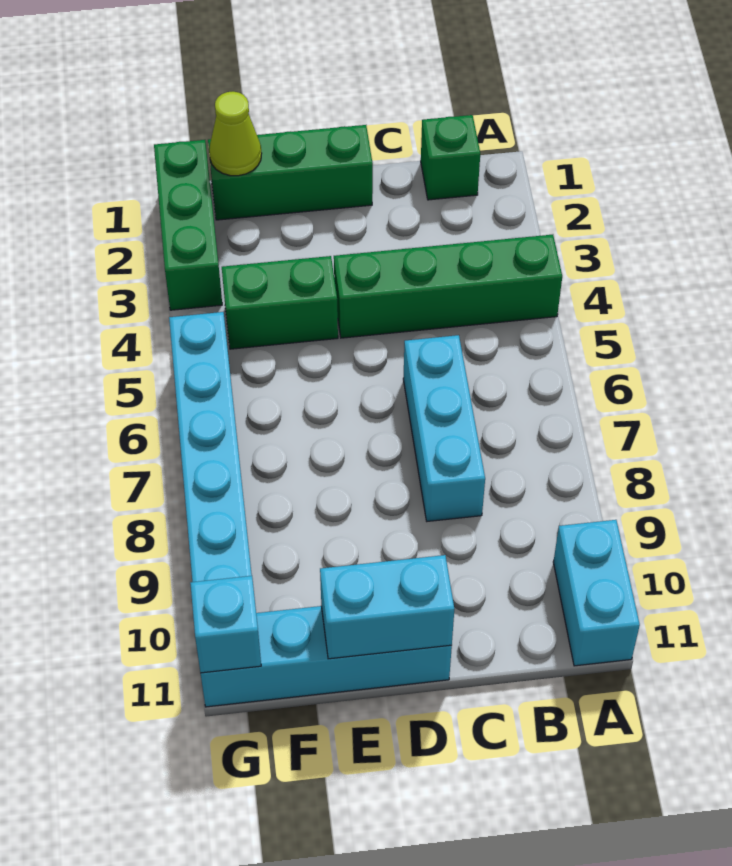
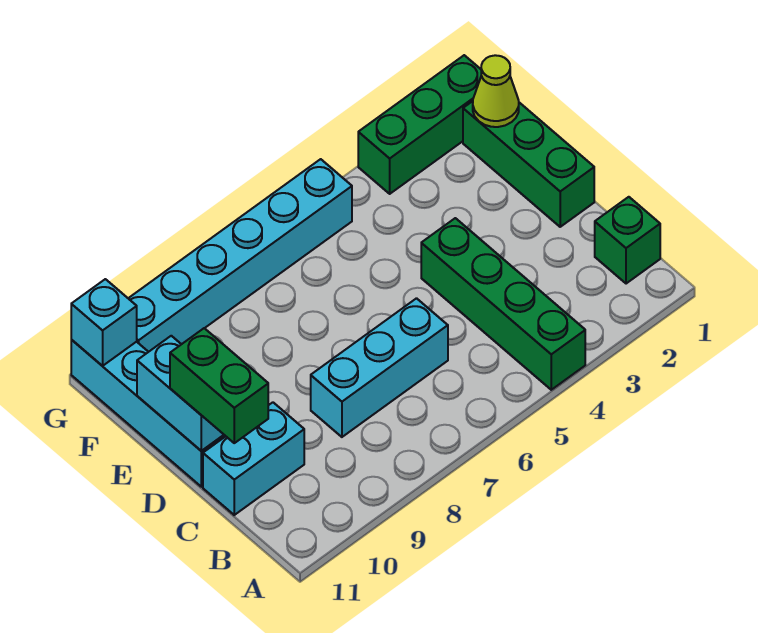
cyan 1x2 brick [553,520,640,666] -> cyan 1x2 brick moved to [203,402,304,515]
green 1x2 brick [222,256,338,349] -> green 1x2 brick moved to [170,328,268,443]

